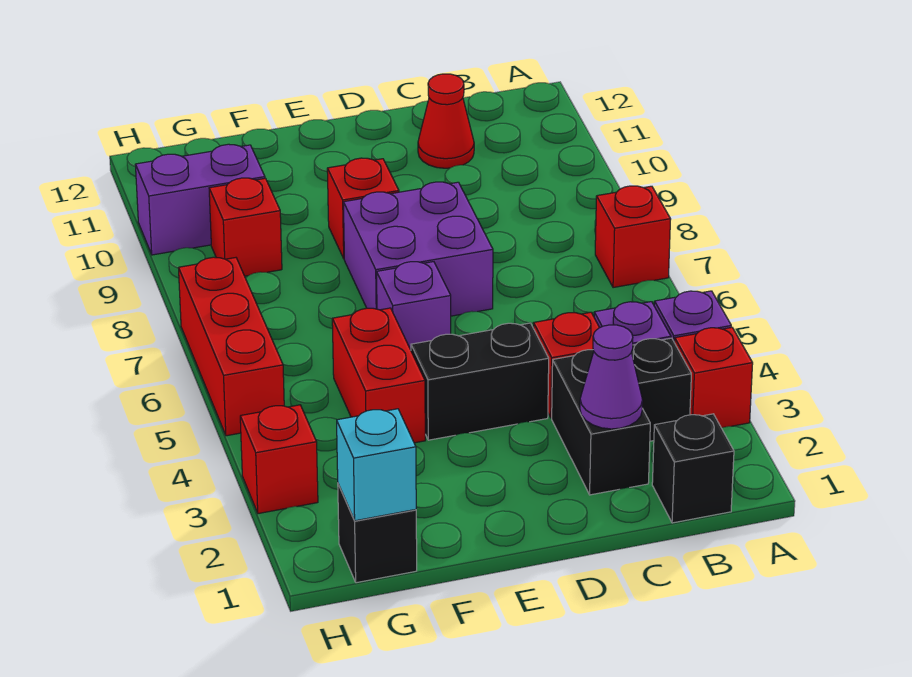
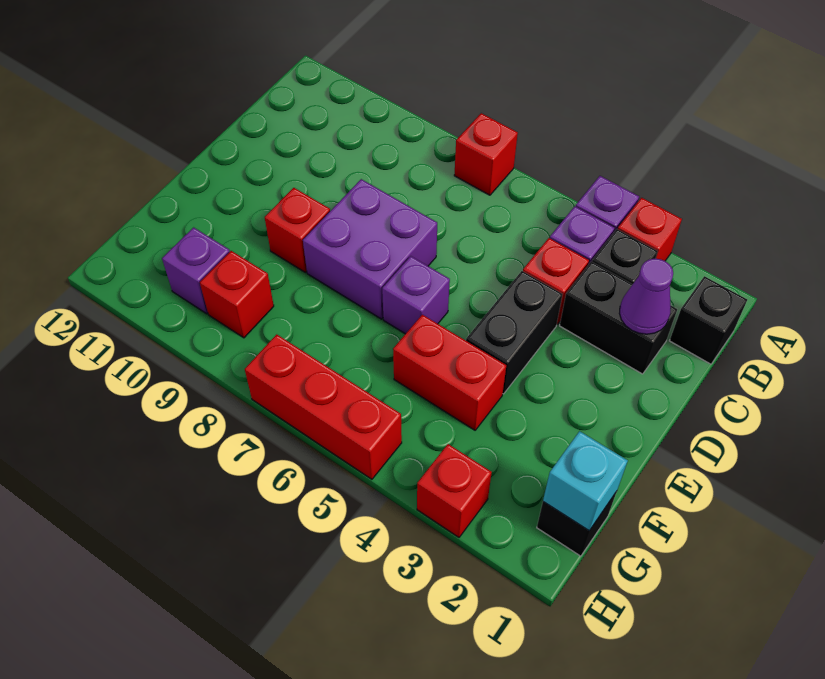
red 1x1 cone [418,74,474,168] -> none
purple 1x2 brick [135,144,265,255] -> purple 1x1 brick [162,227,230,314]

